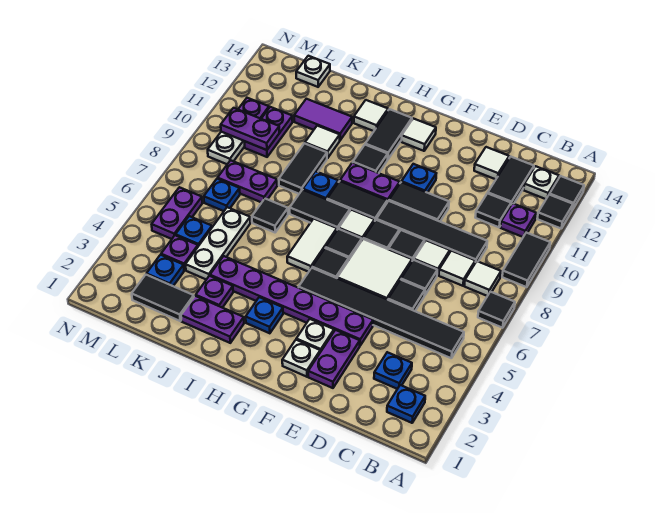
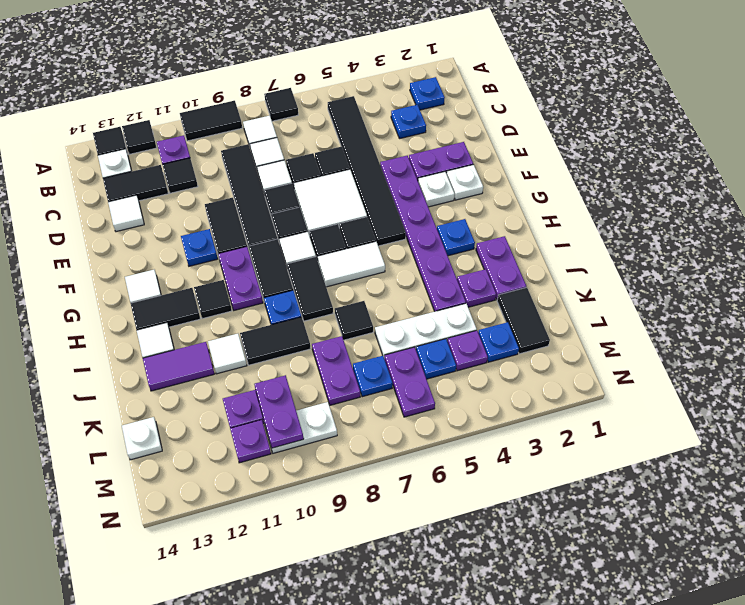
purple 1x2 tile [294,99,352,140] -> purple 1x2 tile turned to [143,342,214,391]
purple 1x2 plate [152,187,202,239] -> purple 1x2 plate turned to [385,347,435,417]

